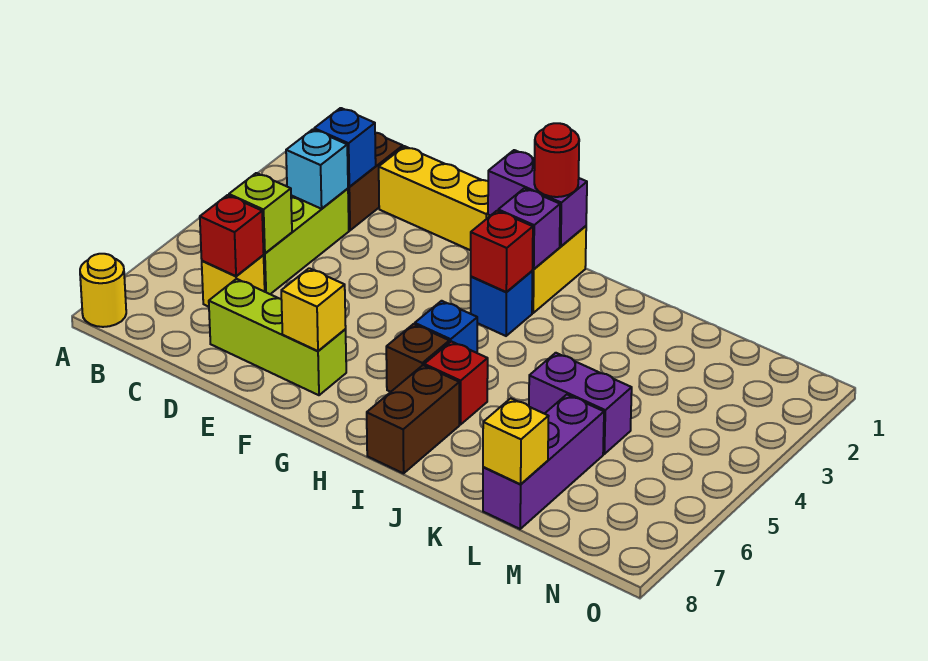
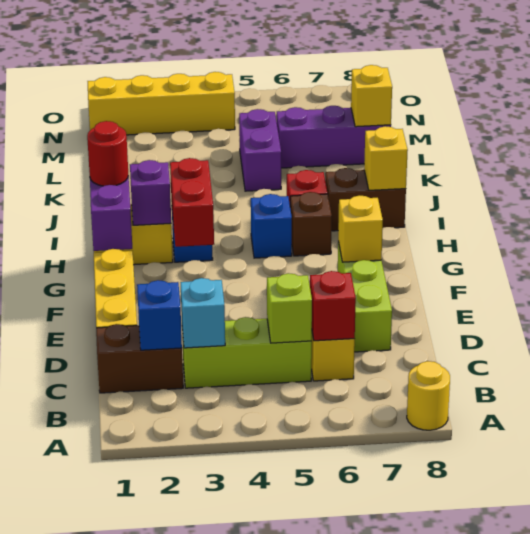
red 1x1 brick [471,211,533,292] -> red 1x2 brick [170,158,214,247]
none -> yellow 1x1 brick [364,126,408,190]
none -> yellow 1x4 brick [88,72,235,135]

